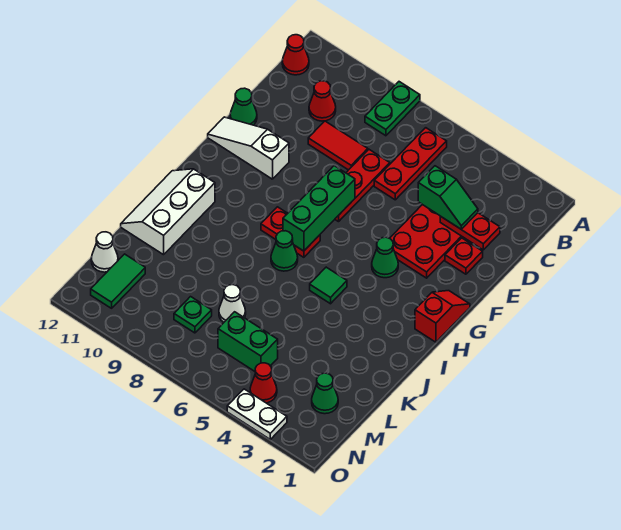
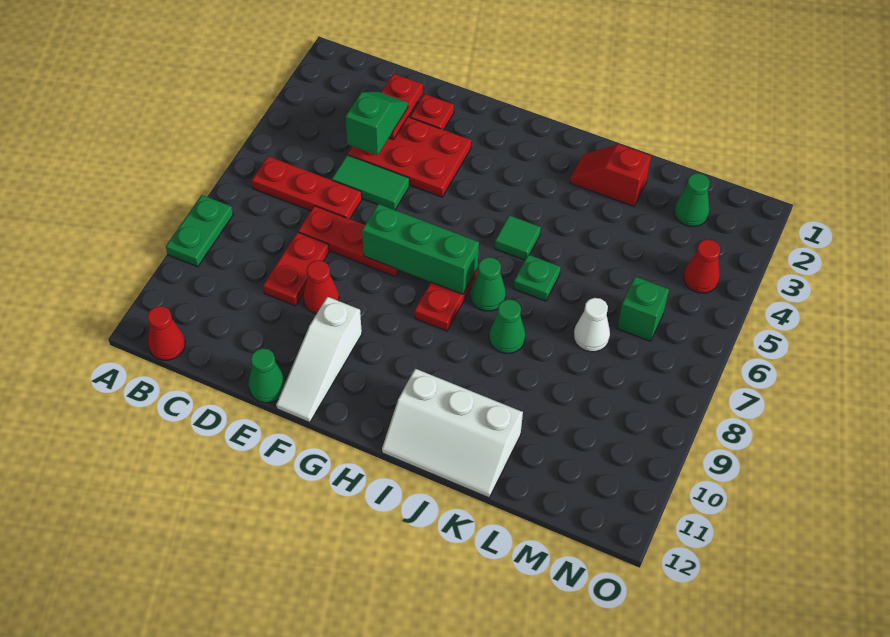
green 1x2 plate [365,82,420,136] -> green 1x2 plate turned to [166,195,233,267]
red 1x1 cone [309,81,336,121] -> red 1x1 cone moved to [303,260,339,314]
red 1x2 tile [308,121,368,170] -> red 1x2 plate [263,232,329,306]
red 1x2 slope [415,291,470,342] -> red 1x2 slope moved to [570,144,651,206]
green 1x1 cone [372,237,398,278] -> green 1x1 cone moved to [489,299,525,353]
green 1x2 brick [218,312,278,371] -> green 1x1 brick [617,277,669,341]
green 1x1 plate [174,297,212,333] -> green 1x1 plate moved to [514,255,560,301]
green 1x2 tile [91,254,145,308] -> green 1x2 tile moved to [332,155,409,210]
white 1x1 cone [91,232,118,272] -> none
white 1x2 plate [227,389,287,439] -> none

